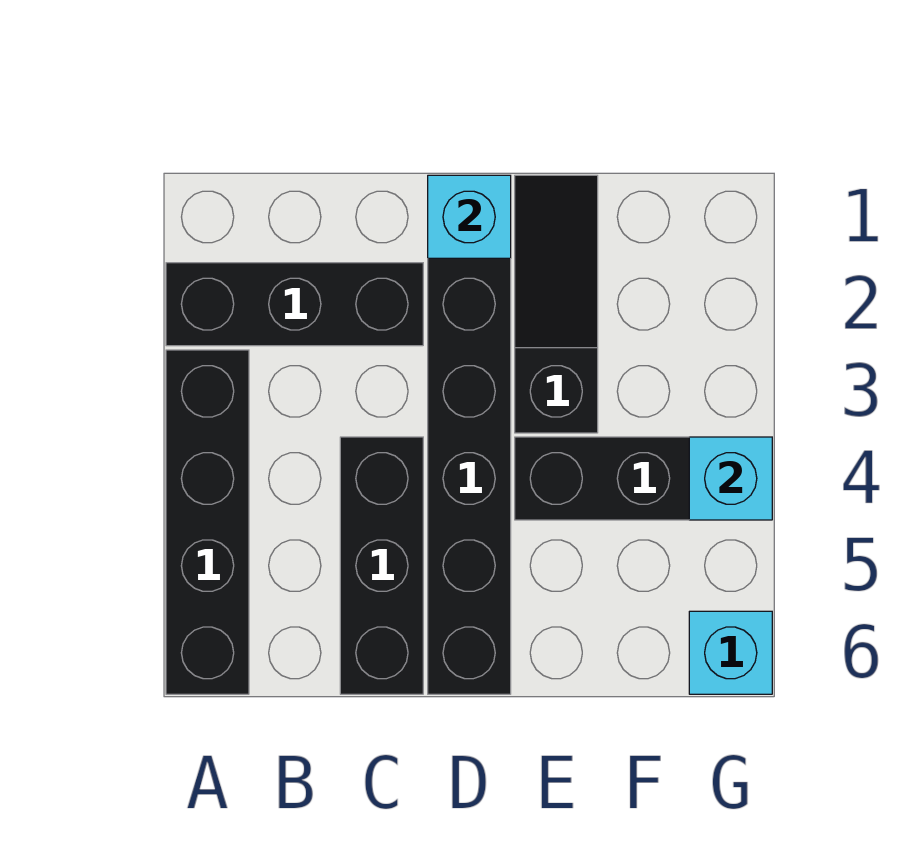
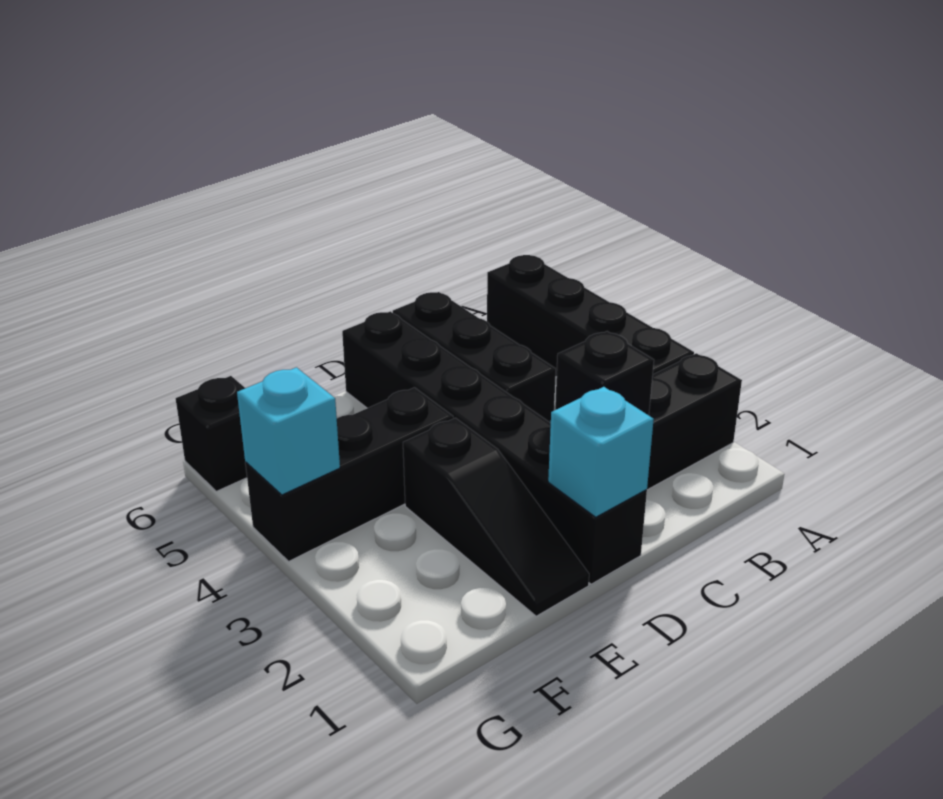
none -> black 1x1 brick [555,331,654,415]
cyan 1x1 brick [689,611,772,694] -> black 1x1 brick [176,376,247,491]

